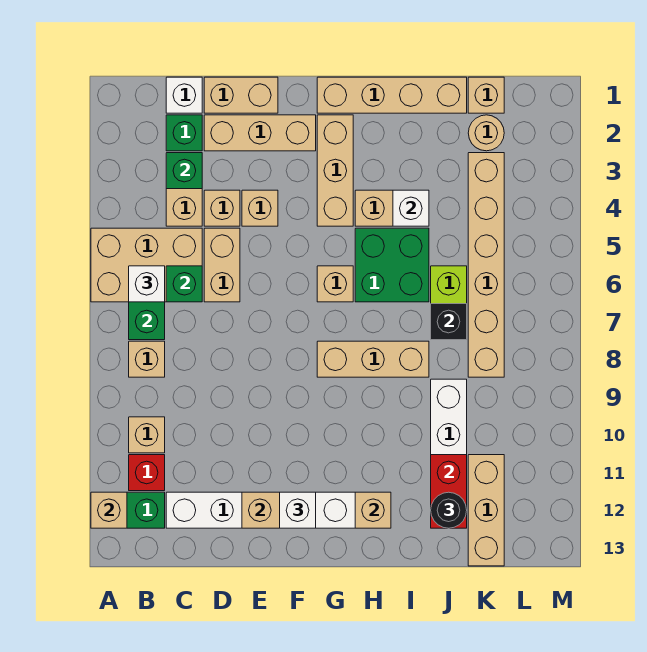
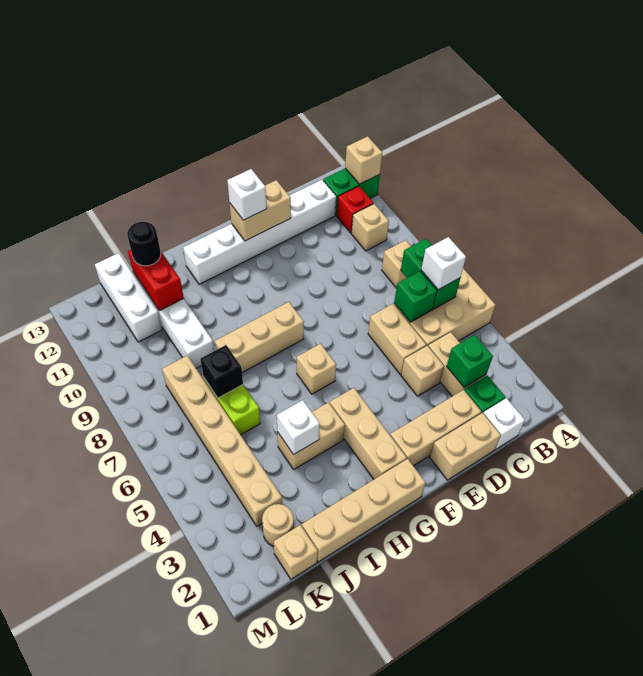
tan 1x1 brick [242,190,278,226] -> none
green 2x2 brick [355,228,429,302] -> none
tan 1x1 brick [355,492,391,528] -> none
tan 1x3 brick [468,455,504,566] -> white 1x3 brick [95,253,162,342]

